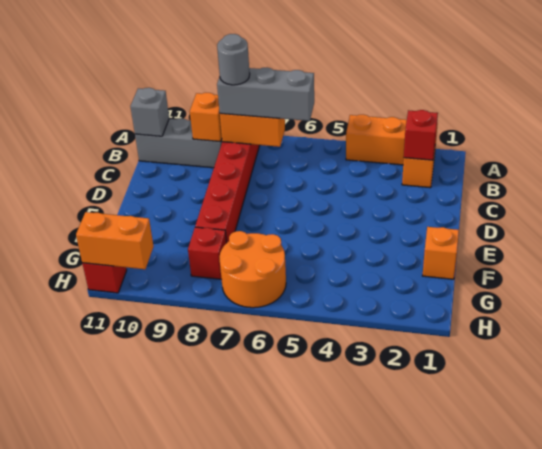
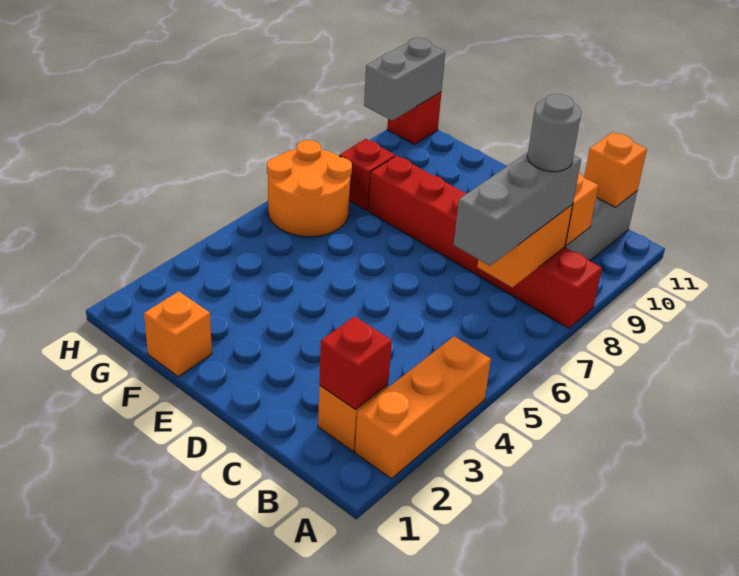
grey 1x1 brick [130,88,169,136] -> orange 1x1 brick [584,132,647,207]
orange 1x2 brick [76,212,154,269] -> grey 1x2 brick [364,38,445,121]

